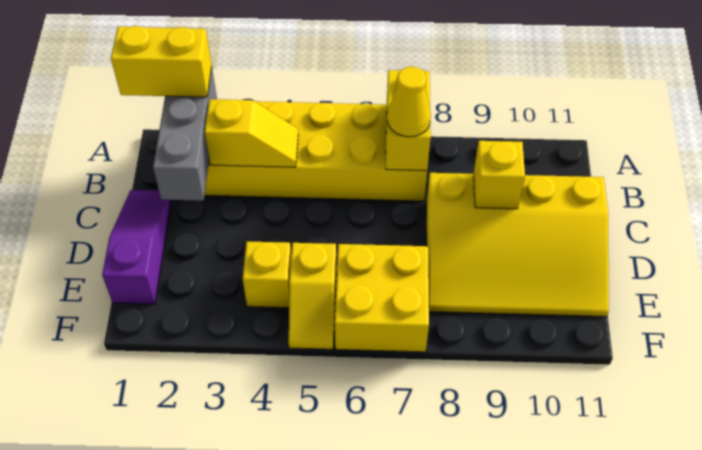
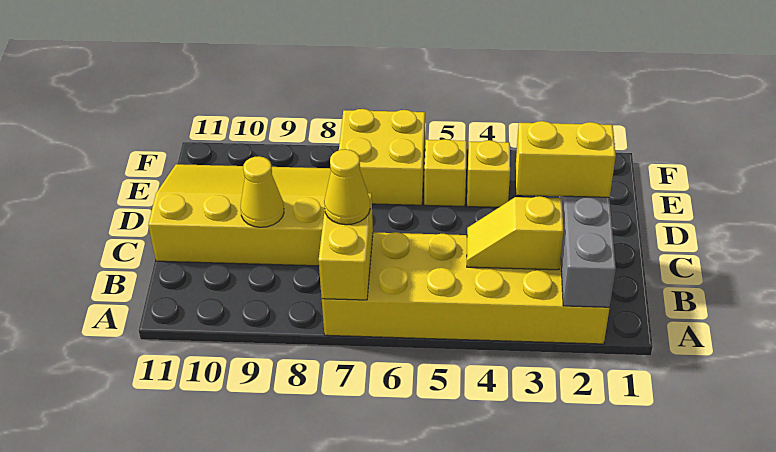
yellow 1x2 brick [111,26,212,97] -> yellow 1x2 brick moved to [516,121,616,197]
purple 1x3 slope [102,190,171,304] -> none
yellow 1x1 brick [473,141,525,209] -> yellow 1x1 cone [241,156,284,227]

